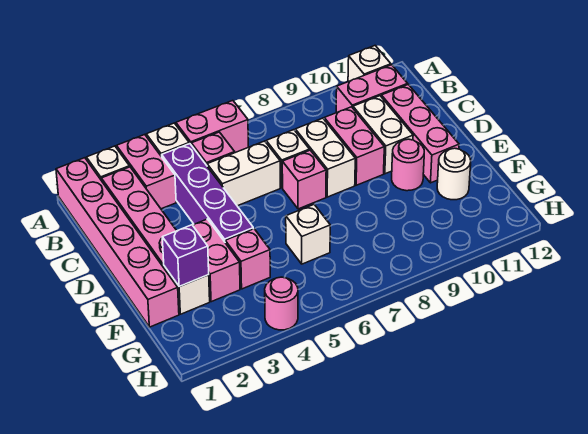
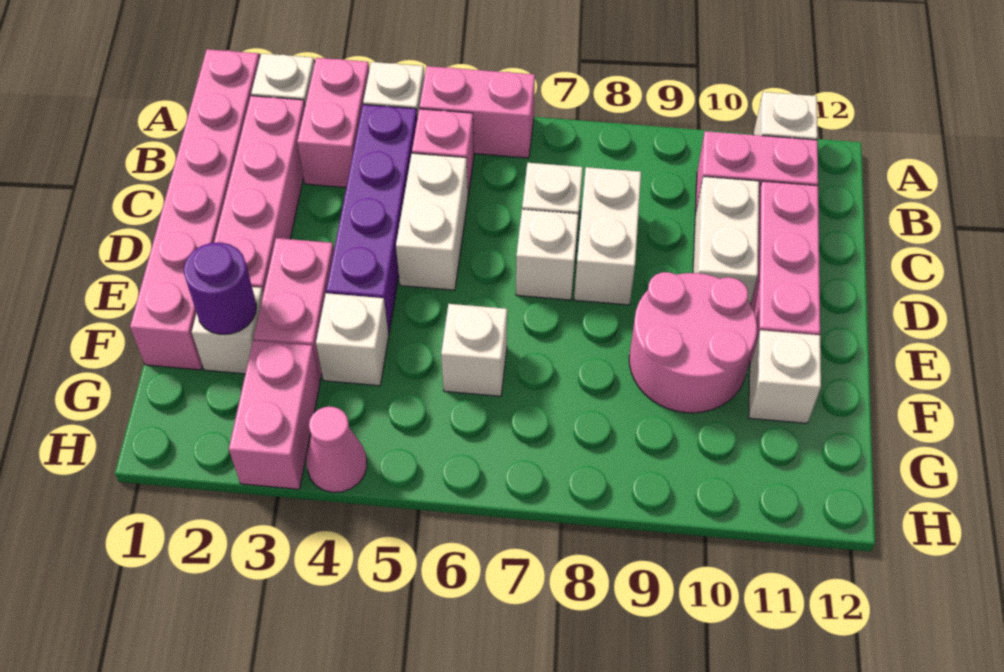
white 1x2 brick [207,141,280,206] -> white 1x2 brick turned to [396,153,468,290]
pink 1x2 brick [324,107,384,185] -> pink 1x2 brick moved to [229,340,320,489]
pink 1x1 brick [282,150,326,209] -> white 1x1 brick [516,209,578,300]
pink 1x1 round brick [392,139,424,191] -> pink 2x2 round brick [629,272,757,413]
purple 1x1 brick [162,225,209,286] -> purple 1x1 round brick [184,242,256,334]
pink 1x1 brick [225,229,270,289] -> white 1x1 brick [316,293,389,386]
white 1x1 round brick [437,148,471,200] -> white 1x1 brick [749,330,821,423]
pink 1x1 round brick [265,277,298,330] -> pink 1x1 cone [306,407,367,492]

